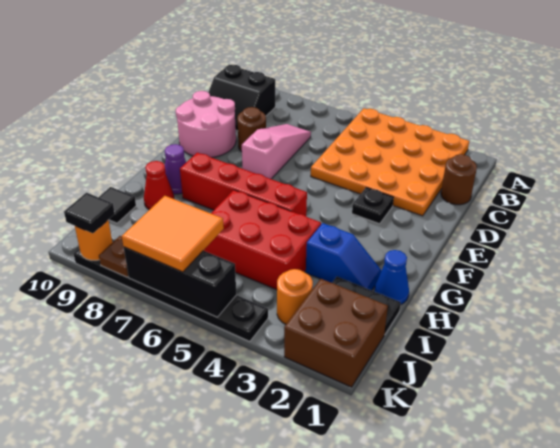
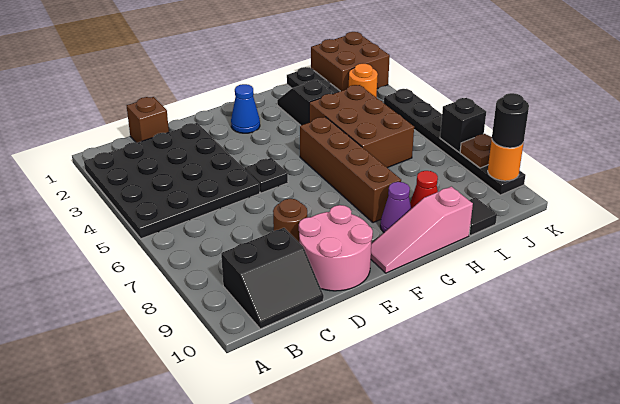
orange 4x4 plate [311,108,469,216] -> black 4x4 plate [84,123,260,239]
black 2x2 slope [208,65,275,131] -> black 2x2 slope turned to [221,228,324,329]
brown 1x1 round brick [441,154,477,205] -> brown 1x1 brick [127,97,169,143]
pink 1x3 slope [242,124,311,179] -> pink 1x3 slope moved to [371,186,473,273]
black 1x1 plate [352,188,394,224] -> black 1x1 plate moved to [245,158,288,193]
red 1x4 brick [180,153,307,216] -> brown 1x4 brick [300,117,401,223]
blue 1x1 cone [374,250,409,305] -> blue 1x1 cone moved to [231,84,260,133]
blue 1x2 slope [306,223,382,291] -> black 1x2 slope [277,80,333,125]
red 2x3 brick [203,190,321,290] -> brown 2x3 brick [309,85,414,168]
orange 2x2 tile [122,196,224,272] -> none
black 1x3 brick [124,247,236,317] -> black 1x1 brick [440,98,486,152]
black 1x1 tile [64,193,115,233] -> black 1x1 round brick [492,93,529,148]

